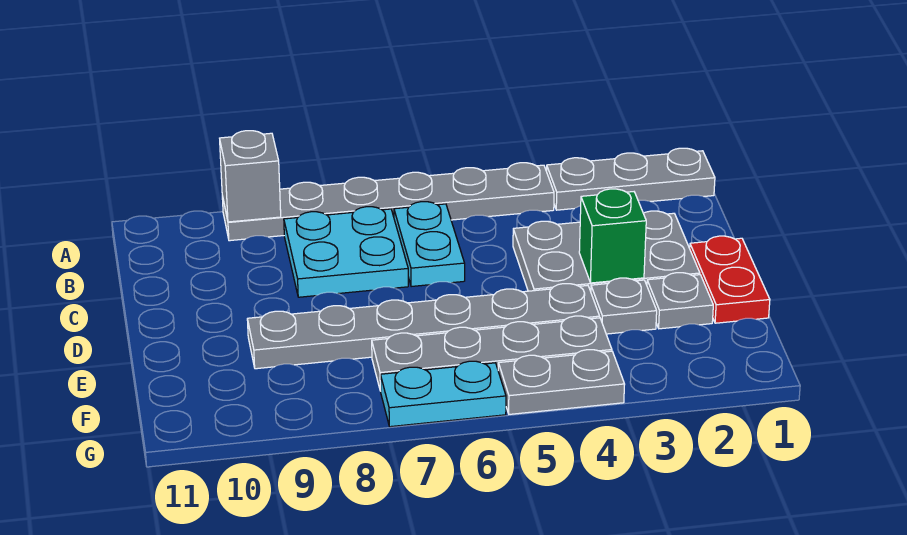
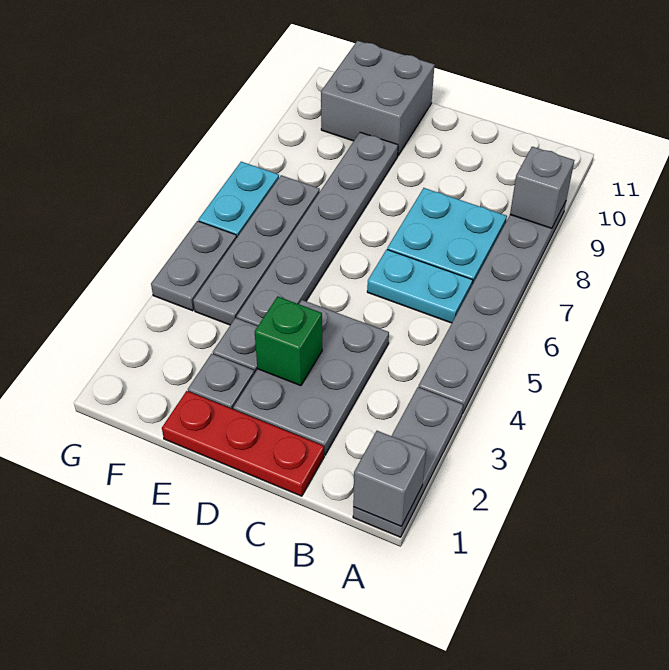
none -> grey 1x1 brick [353,431,426,526]
red 1x2 plate [690,236,770,323] -> red 1x3 plate [162,391,324,496]
none -> grey 2x2 brick [321,41,434,155]

